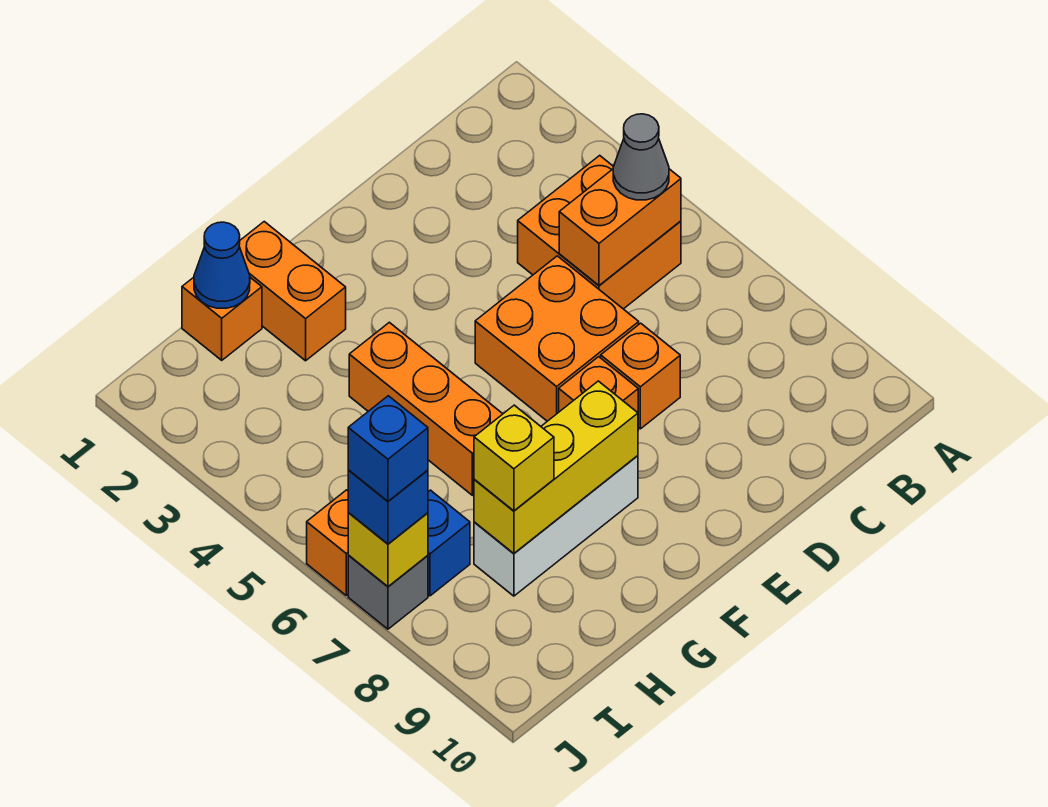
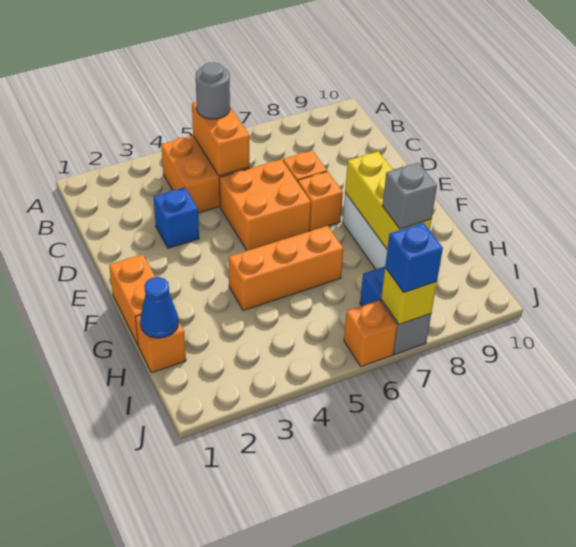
grey 1x1 cone [613,114,669,200] -> grey 1x1 round brick [196,62,230,119]
orange 1x2 brick [239,222,346,361] -> orange 1x2 brick turned to [109,254,155,345]
yellow 1x1 brick [474,405,554,511] -> grey 1x1 brick [382,163,437,229]
blue 1x1 brick [348,396,428,501] -> blue 1x1 brick moved to [154,187,199,248]

